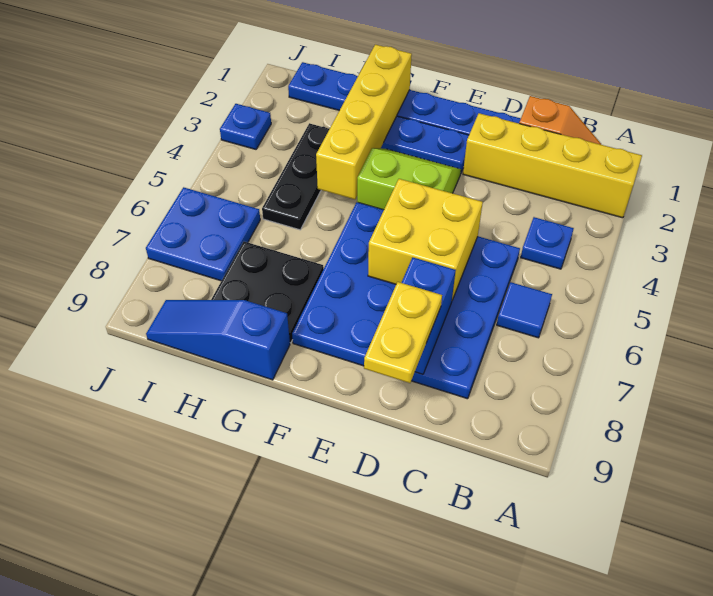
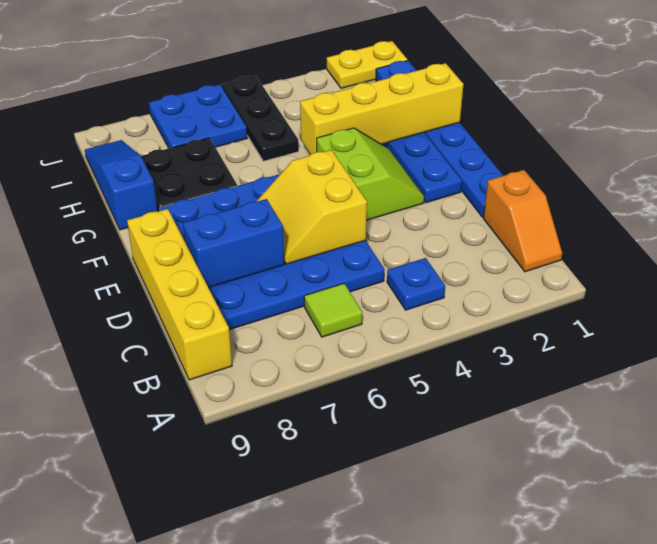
yellow 1x4 brick [463,113,642,218] -> yellow 1x4 brick moved to [127,209,232,380]
blue 1x1 tile [497,282,552,338] -> lime 1x1 tile [304,283,362,337]
yellow 2x2 brick [368,179,483,300] -> yellow 2x2 slope [256,150,367,264]
yellow 1x2 plate [364,282,442,383] -> yellow 1x2 plate moved to [327,41,408,88]
black 1x3 plate [262,123,329,230] -> black 1x3 plate turned to [222,75,299,161]
blue 1x1 plate [220,104,271,149] -> none

